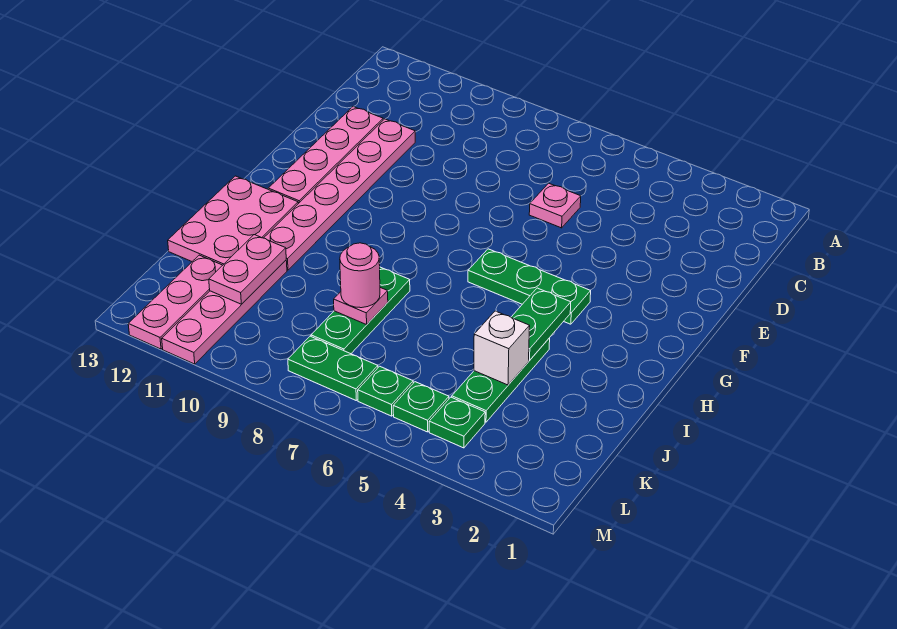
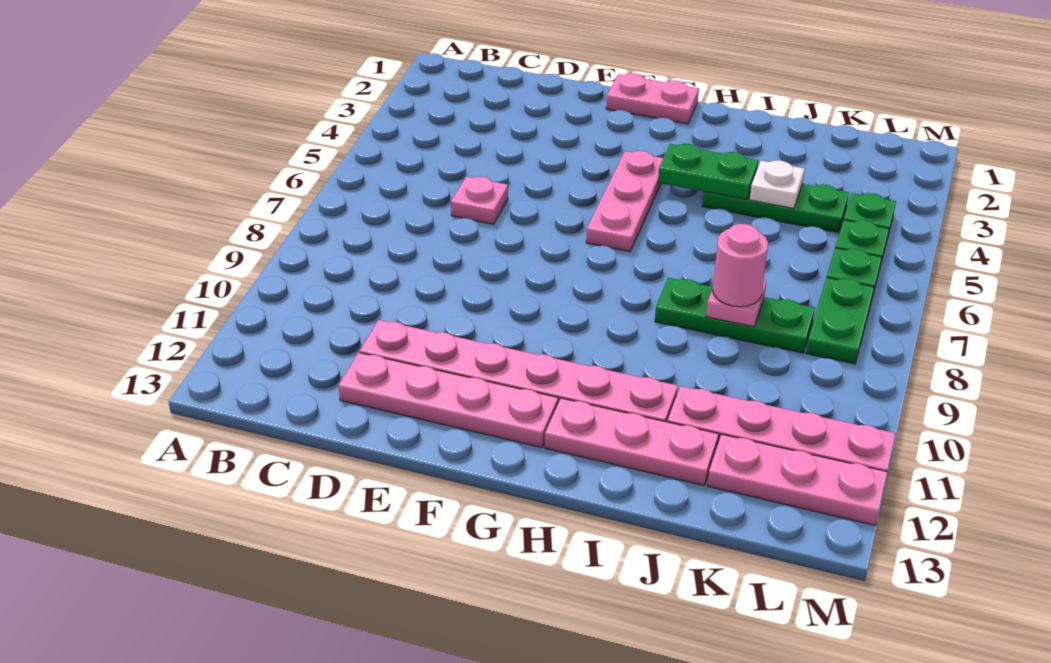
green 1x3 plate [468,249,591,324] -> pink 1x3 plate [586,151,663,252]
pink 2x3 plate [168,176,298,265] -> pink 1x3 plate [545,398,719,486]
white 1x1 brick [474,311,530,385] -> white 1x1 plate [750,160,805,208]
pink 1x2 plate [209,235,286,304] -> pink 1x2 plate moved to [606,73,699,124]

